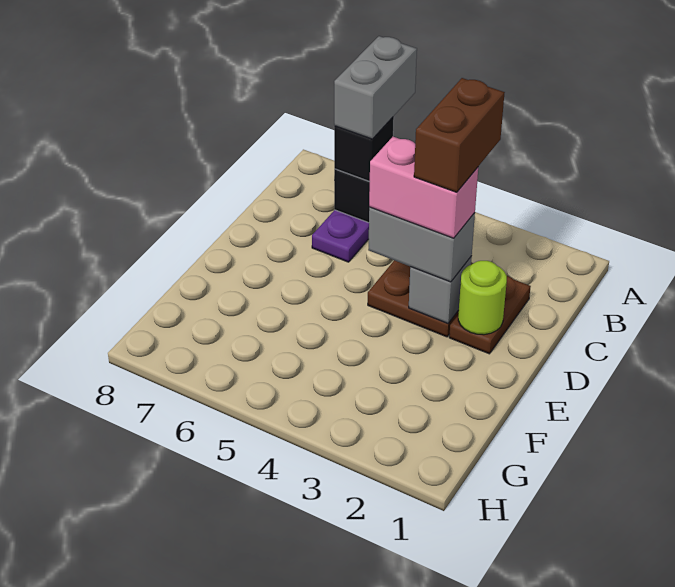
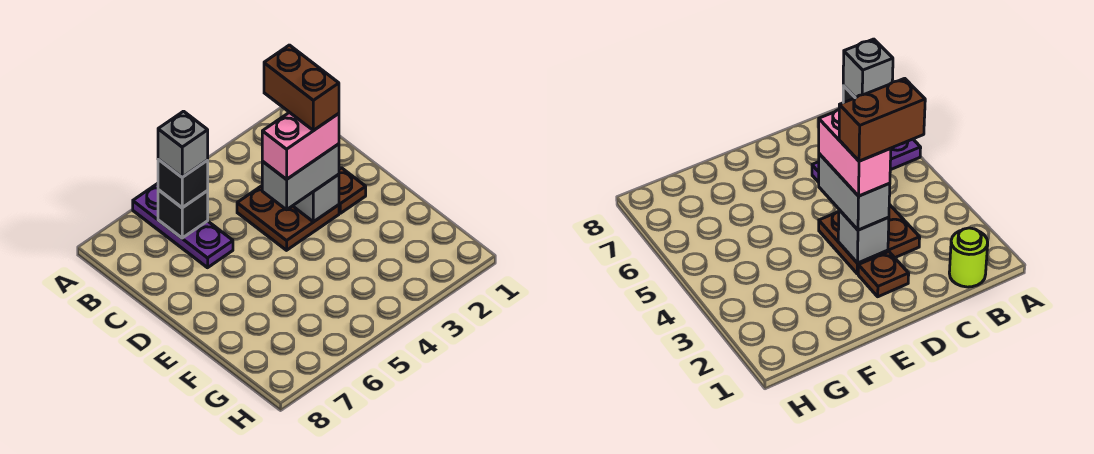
grey 1x2 brick [334,36,417,139] -> grey 1x1 brick [158,111,208,177]
brown 1x2 plate [449,276,531,354] -> brown 1x1 plate [339,168,366,213]
lime 1x1 round brick [458,261,507,335] -> lime 1x1 round brick moved to [949,228,988,287]

